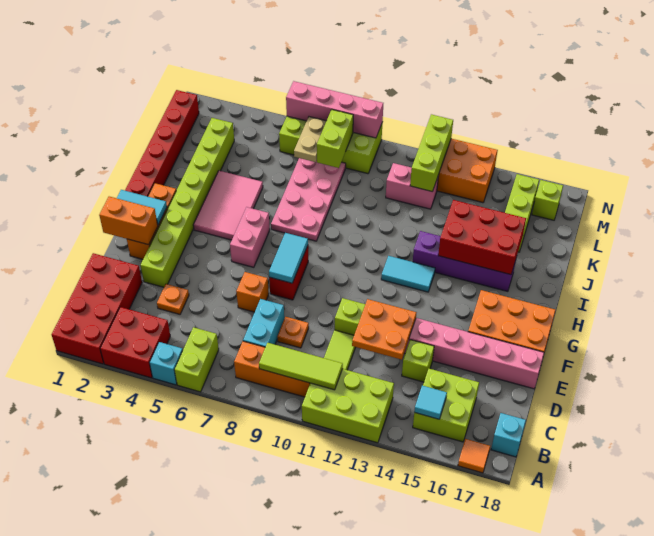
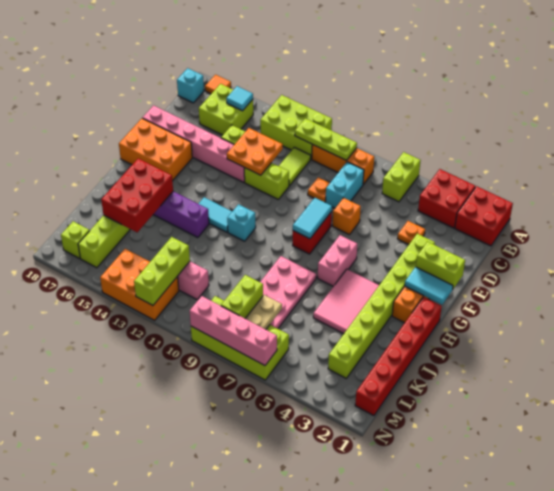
red 2x4 brick [52,253,142,364] -> red 2x2 brick [455,186,513,246]
cyan 1x1 brick [150,342,183,385] -> cyan 1x1 brick moved to [227,204,256,241]
lime 1x3 tile [259,343,343,390] -> lime 1x3 plate [295,118,357,160]
orange 1x2 brick [99,197,158,245] -> lime 1x2 brick [416,242,465,289]
red 2x3 brick [438,200,526,275] -> red 2x3 brick turned to [101,158,173,232]

